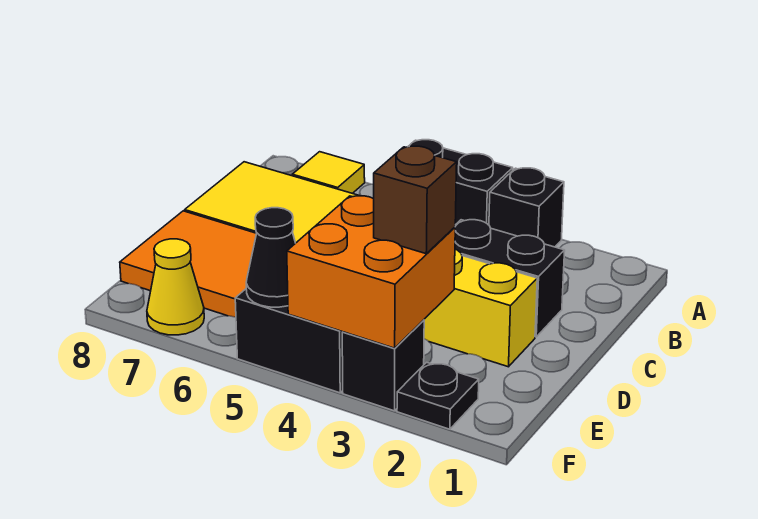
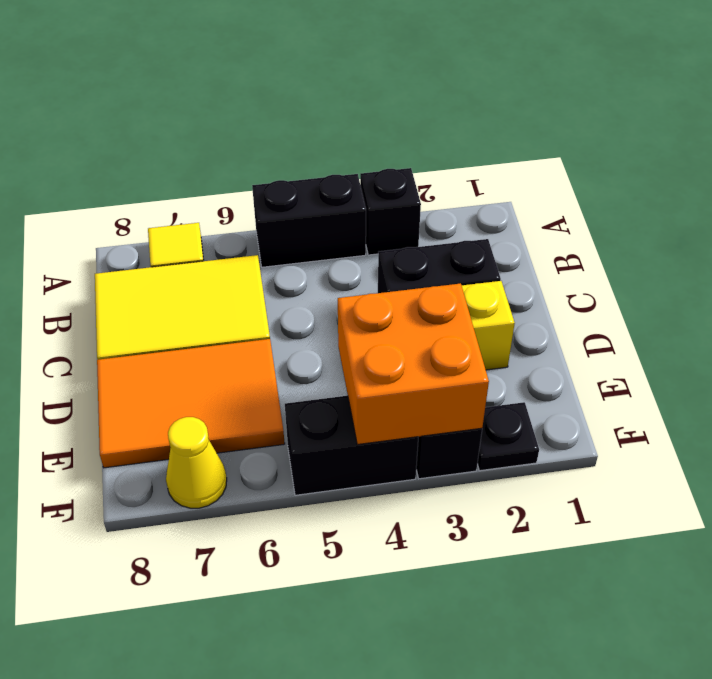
brown 1x1 brick [374,146,457,254] -> none
black 1x1 cone [246,208,295,307] -> none

